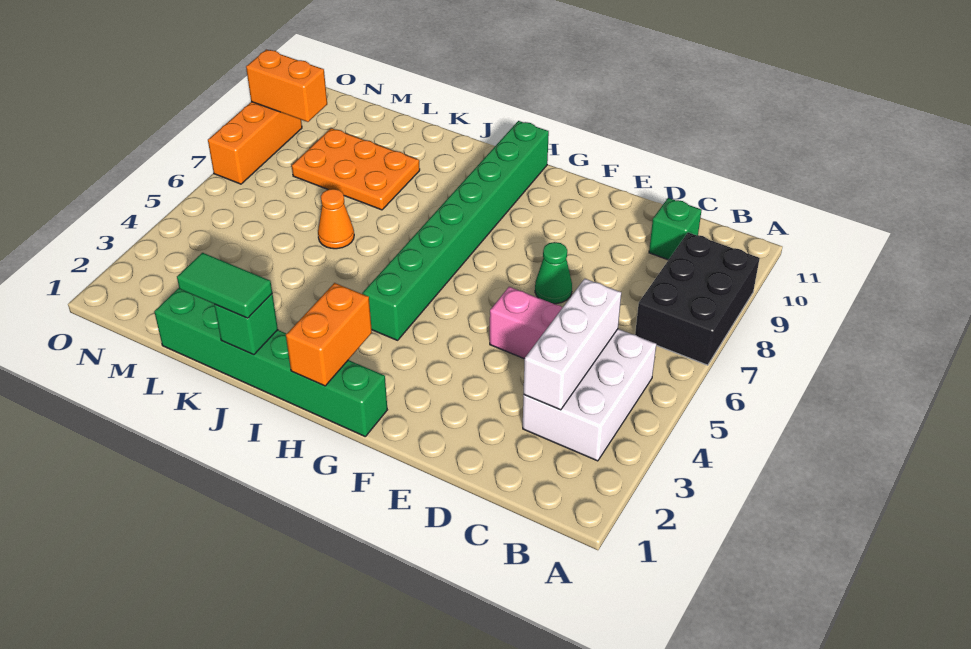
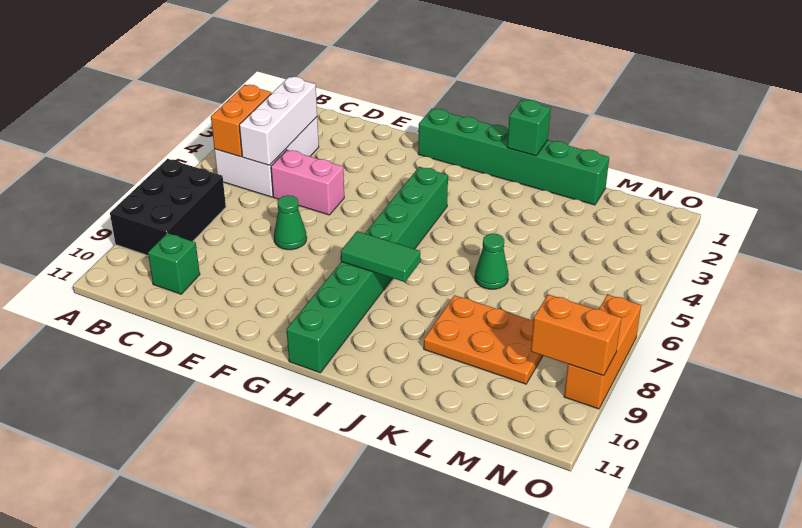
orange 1x2 brick [286,283,372,386] -> orange 1x2 brick moved to [211,85,271,157]
green 1x2 tile [177,253,272,318] -> green 1x2 tile moved to [341,231,420,282]
orange 1x1 cone [318,189,354,249] -> green 1x1 cone [475,233,509,289]

